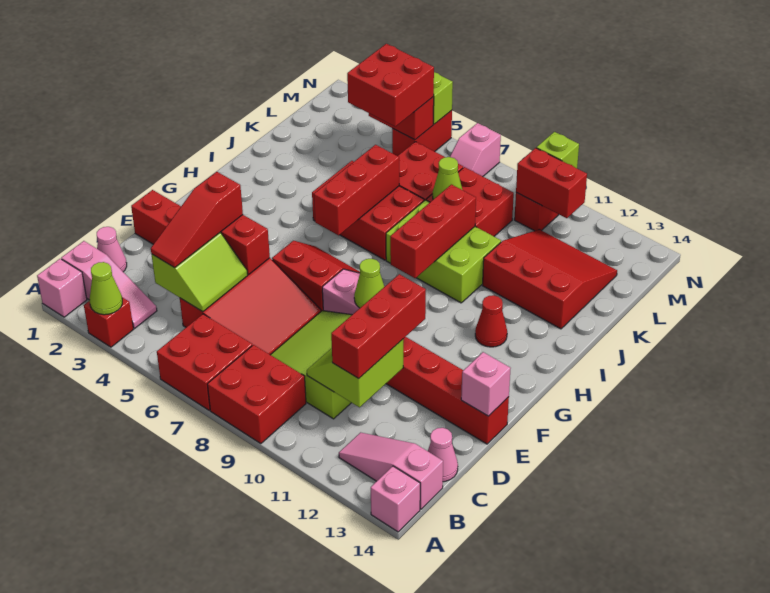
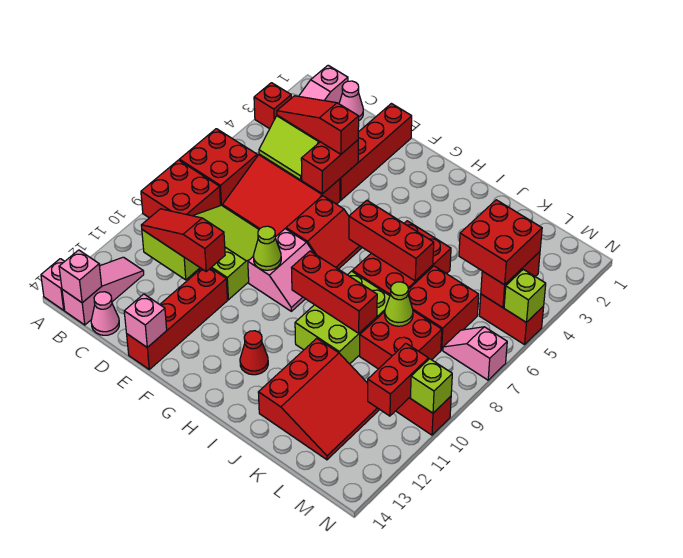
pink 1x1 brick [37,259,87,317] -> pink 1x1 brick moved to [59,250,102,303]
lime 1x1 cone [90,262,122,315] -> none
red 1x3 brick [331,274,426,378] -> red 1x3 slope [141,209,225,271]

